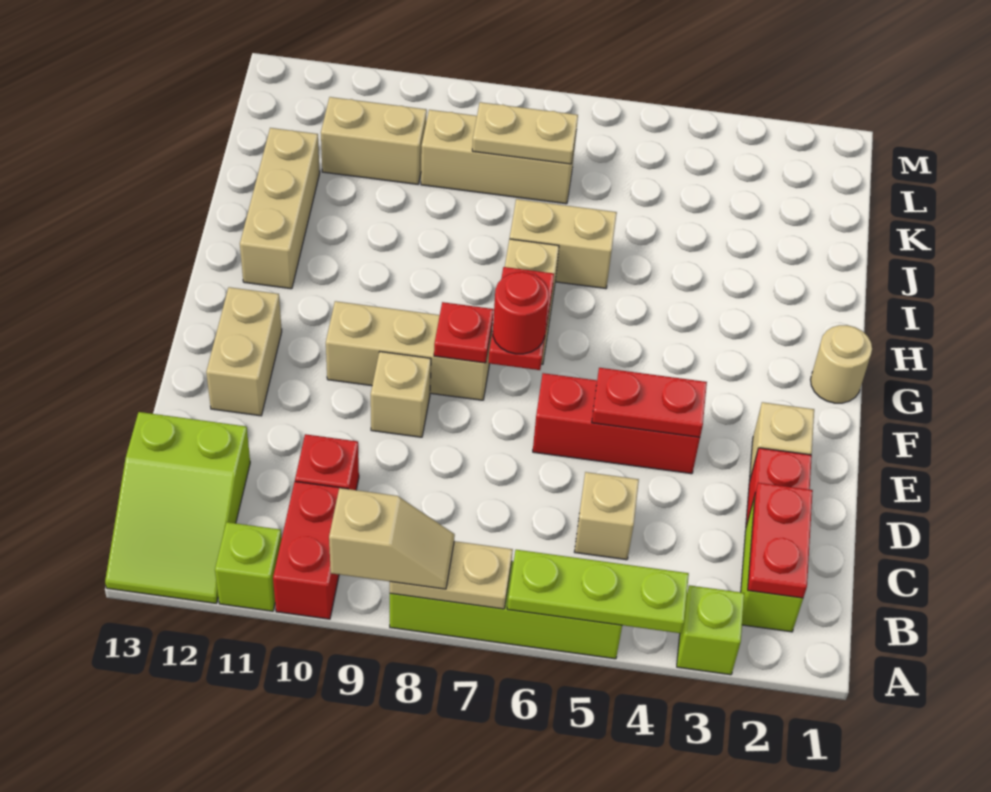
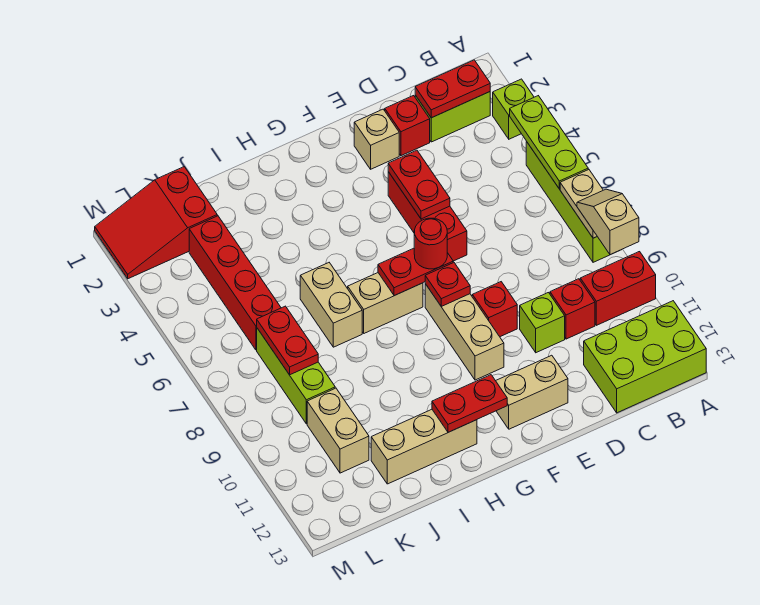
lime 1x1 brick [215,522,282,611] -> lime 1x1 brick moved to [520,293,565,353]
lime 2x3 slope [105,412,250,603] -> lime 2x3 brick [584,301,706,413]
tan 1x1 brick [575,472,639,560] -> none
tan 1x1 brick [371,352,431,437] -> red 1x1 brick [472,282,517,337]
tan 1x1 round brick [811,325,872,403] -> none
none -> red 1x2 plate [432,375,507,432]
none -> red 2x3 slope [95,167,217,279]
none -> red 1x4 brick [189,216,281,350]
tan 1x3 brick [421,110,576,204] -> lime 1x3 brick [257,328,335,424]
tan 1x2 plate [472,102,578,164] -> red 1x2 plate [257,306,318,375]

